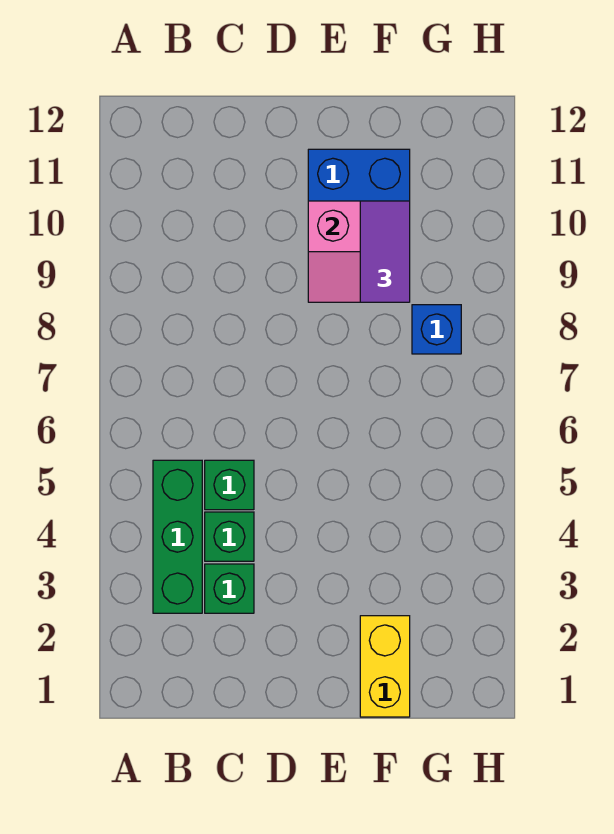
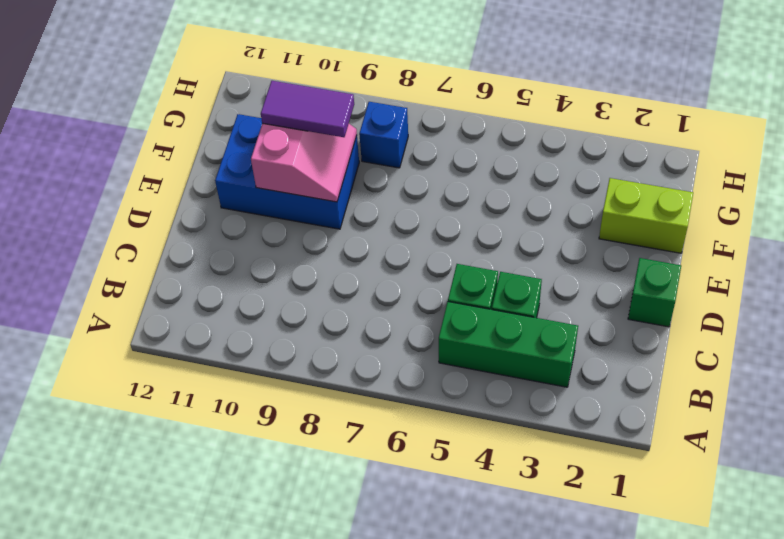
green 1x1 brick [205,564,254,613] -> green 1x1 brick moved to [628,258,681,327]
yellow 1x2 brick [360,616,410,717] -> lime 1x2 brick [599,178,693,253]

